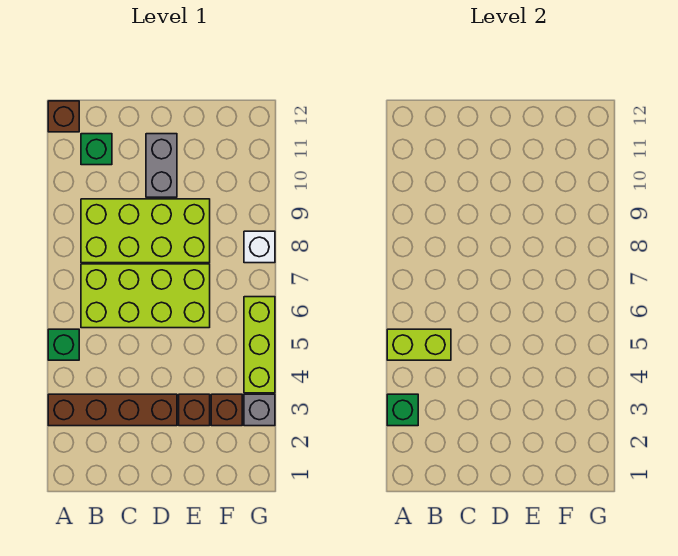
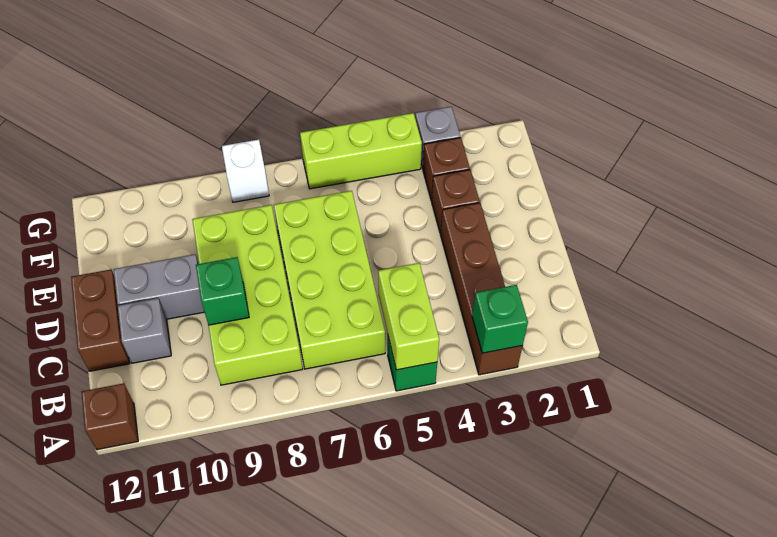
green 1x1 brick [81,134,112,165] -> green 1x1 brick moved to [196,257,249,325]
none -> grey 1x1 brick [118,298,171,363]
none -> brown 1x2 brick [71,270,129,371]

